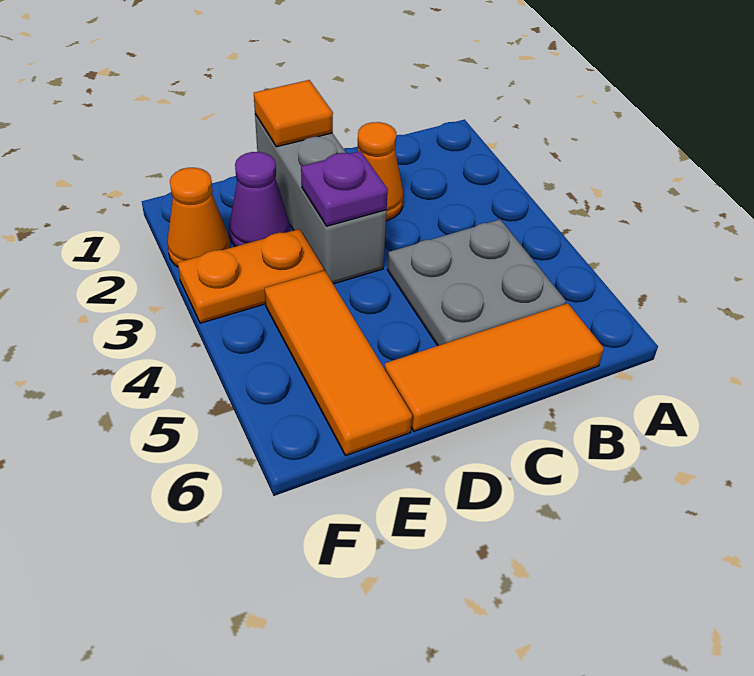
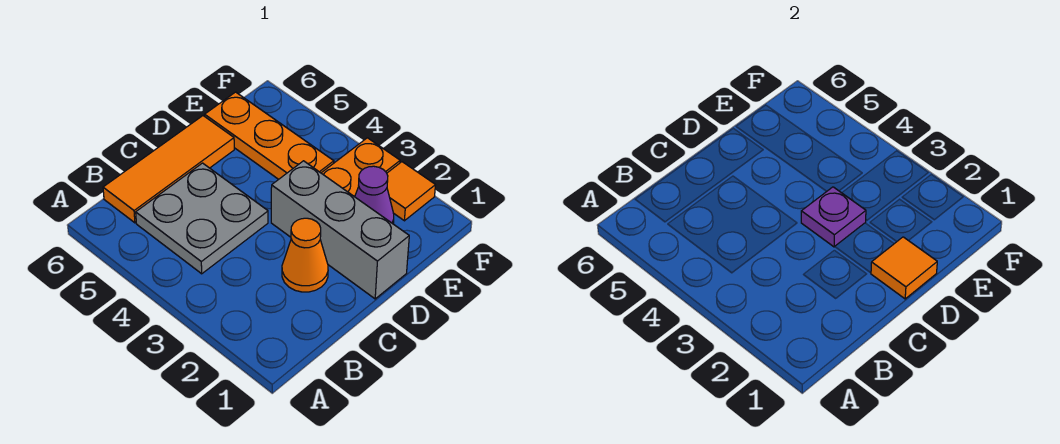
orange 1x3 tile [265,270,412,456] -> orange 1x3 plate [205,92,334,179]
orange 1x1 cone [167,168,230,267] -> orange 1x1 tile [387,162,435,221]

